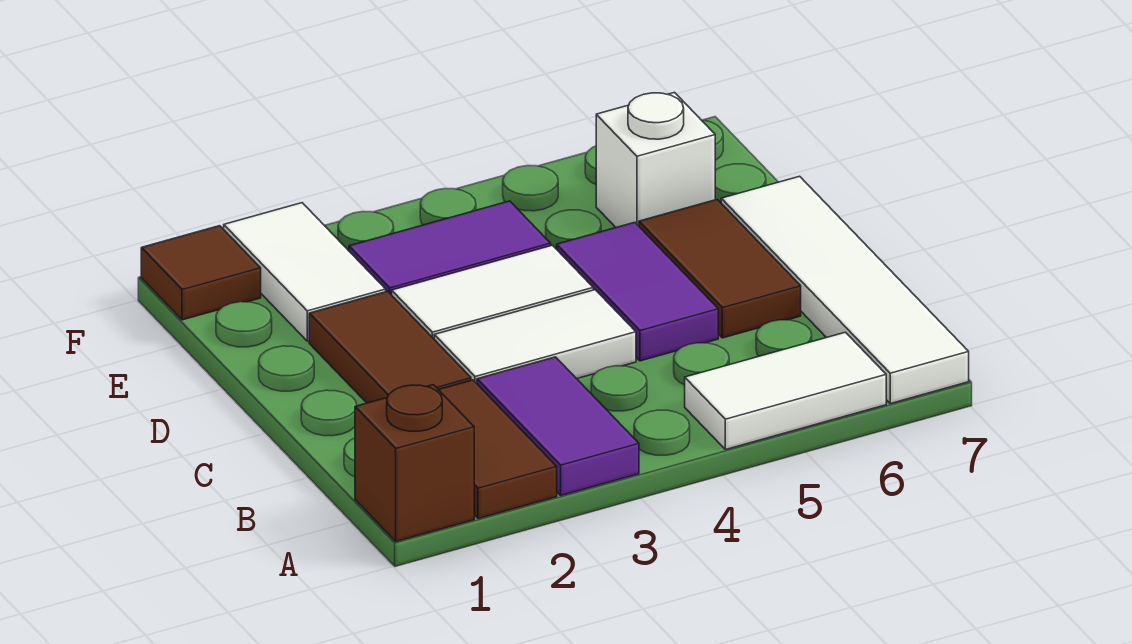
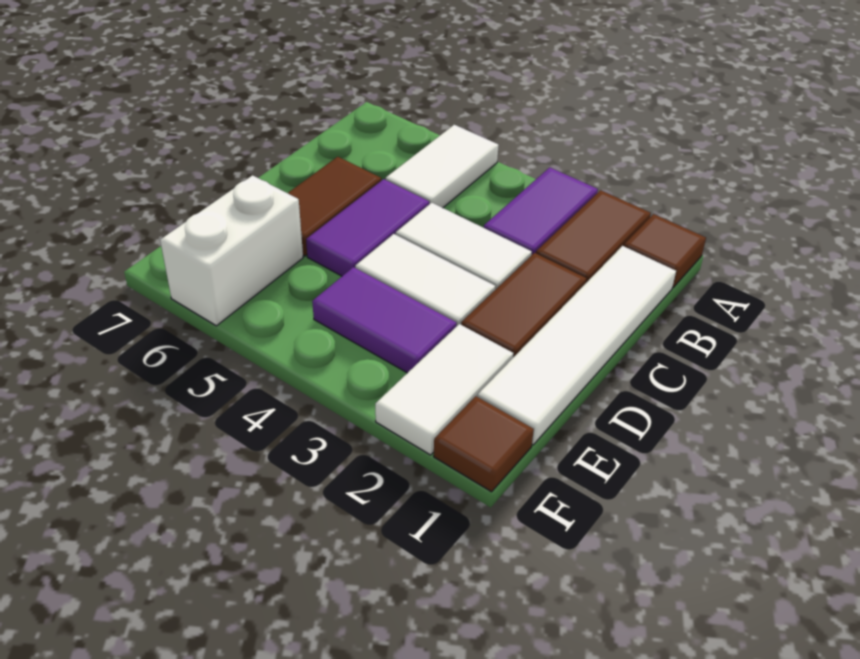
brown 1x1 brick [355,385,474,541] -> brown 1x1 tile [624,214,706,287]
white 1x2 tile [685,332,886,450] -> white 1x2 tile turned to [386,125,499,208]
white 1x4 tile [721,176,969,404] -> white 1x4 tile moved to [478,246,676,445]
white 1x1 brick [596,93,715,227] -> white 1x2 brick [160,175,303,326]

